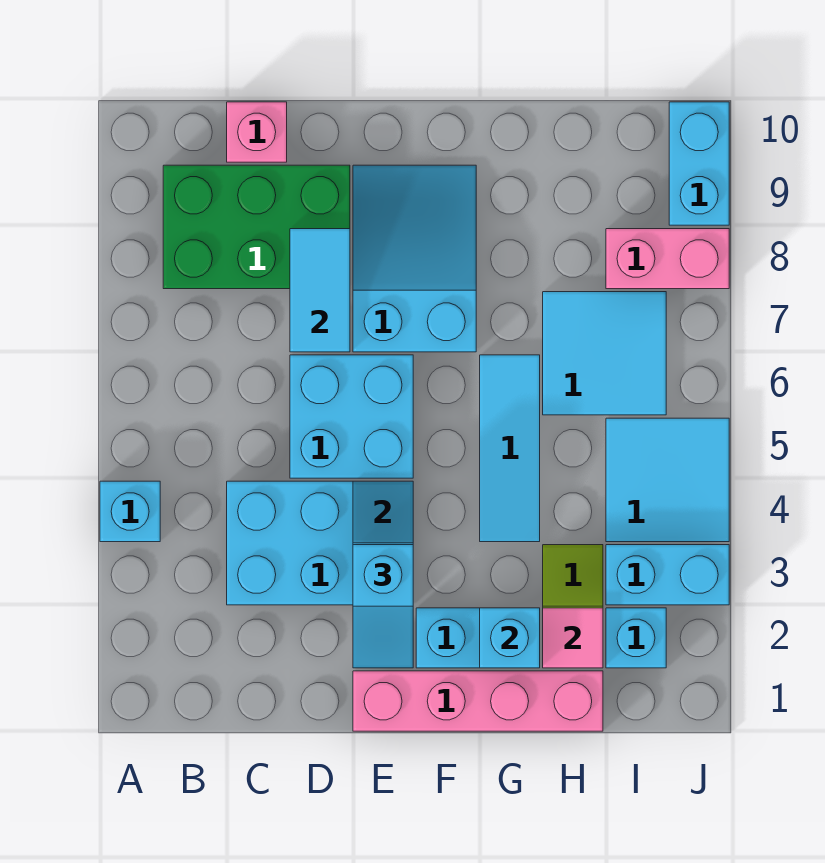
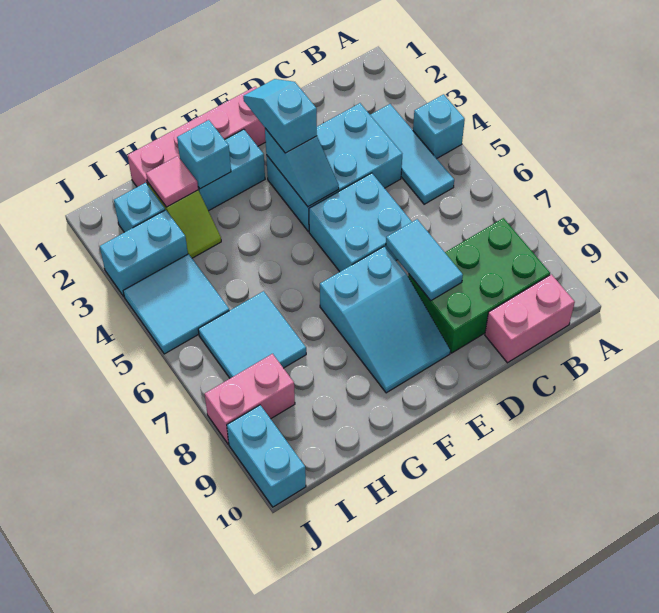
pink 1x1 brick [227,102,287,162] -> pink 1x2 brick [485,274,575,363]
cyan 1x3 tile [480,355,540,542] -> cyan 1x3 tile moved to [371,104,454,204]

